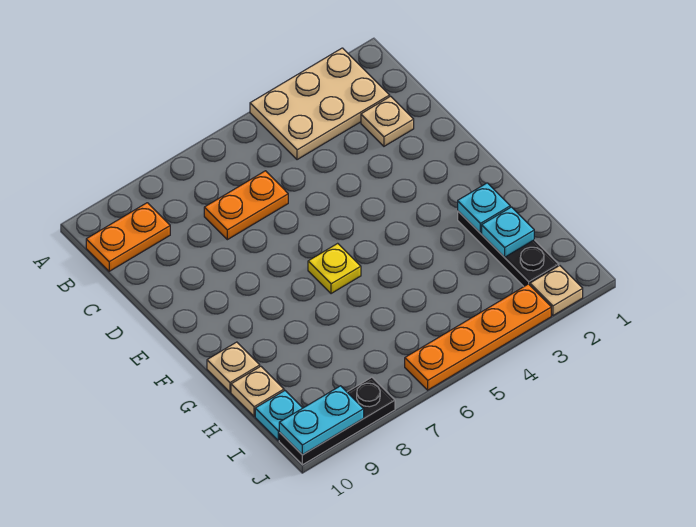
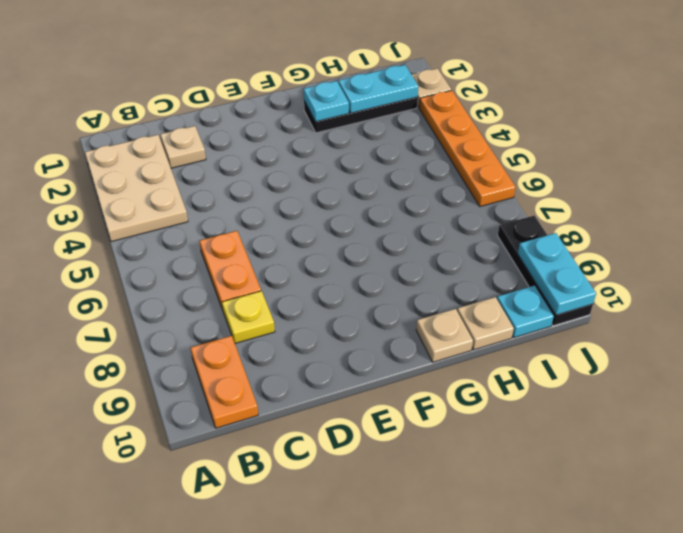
yellow 1x1 plate [308,243,361,294] -> yellow 1x1 plate moved to [222,291,275,343]
cyan 1x1 plate [482,207,534,257] -> cyan 1x2 plate [339,65,418,113]

